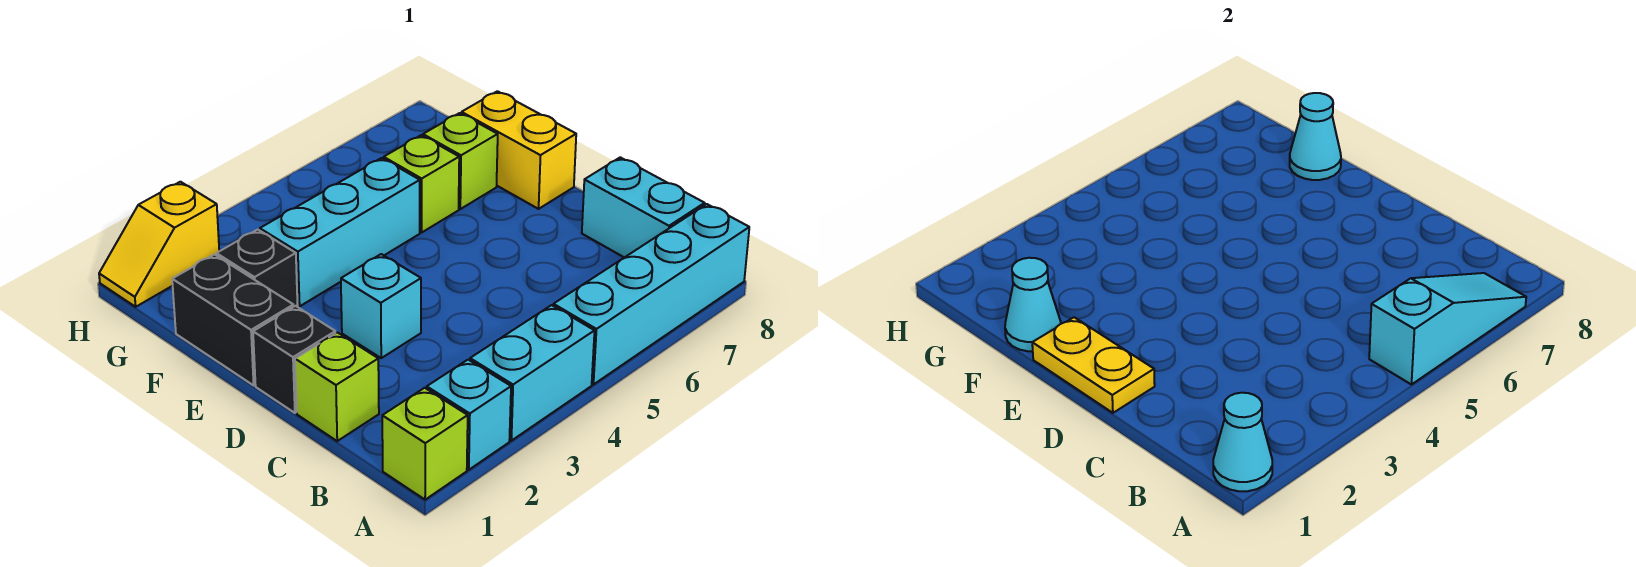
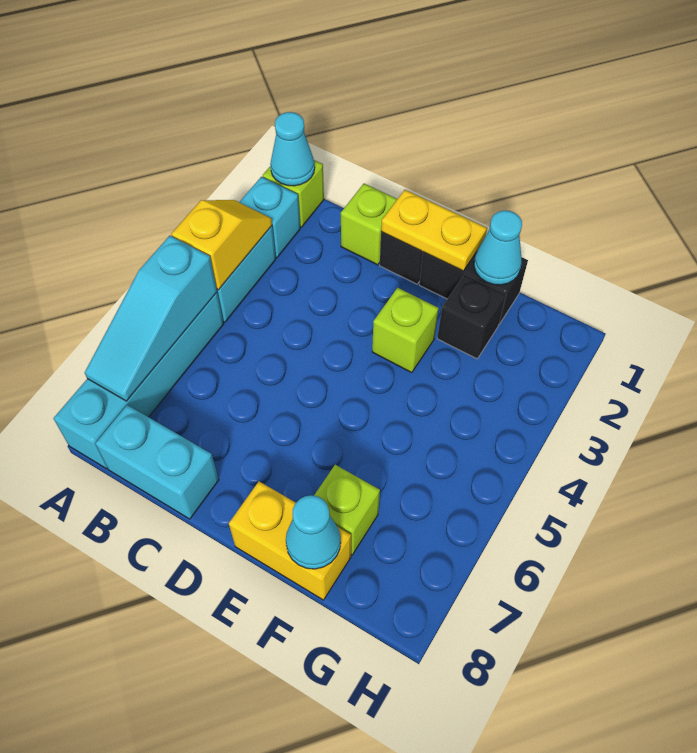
cyan 1x1 brick [341,254,421,358] -> none
cyan 1x3 brick [260,158,420,306] -> none
lime 1x1 brick [384,135,459,233] -> lime 1x1 brick moved to [372,288,439,373]
yellow 1x2 slope [99,182,219,307] -> yellow 1x2 slope moved to [171,200,272,290]

